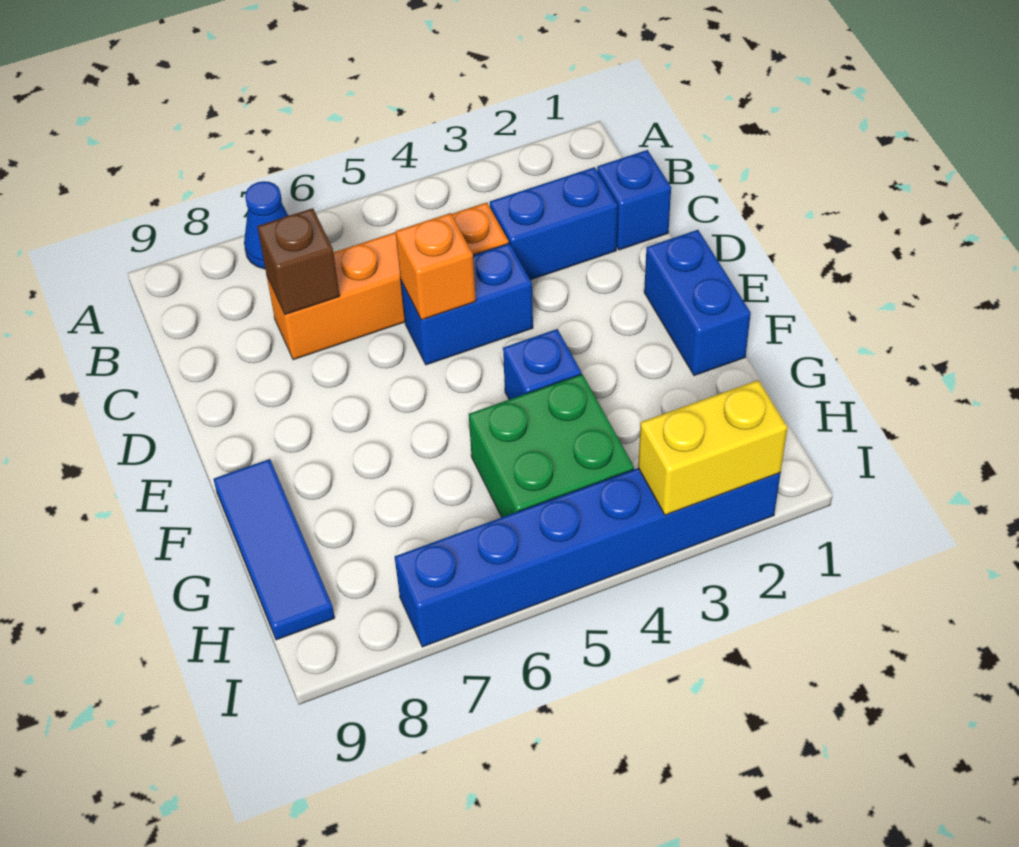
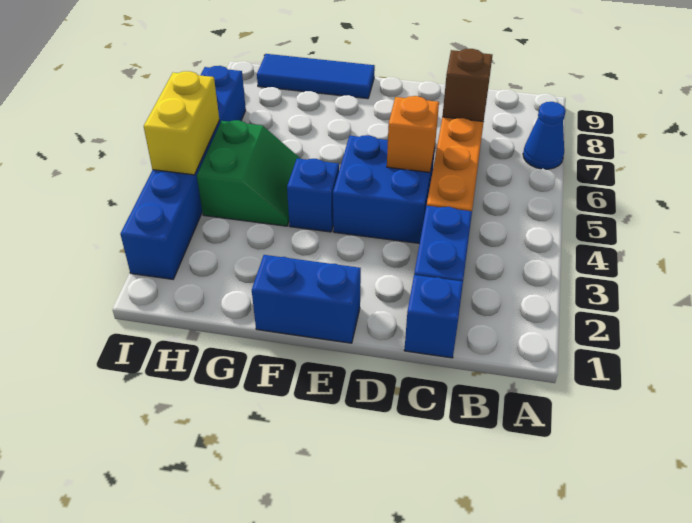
blue 1x2 brick [401,243,533,365] -> blue 2x2 brick [333,135,435,244]
green 2x2 brick [469,374,634,517] -> green 2x2 slope [197,120,301,226]
yellow 1x2 brick [638,380,788,515] -> yellow 1x2 brick moved to [144,71,219,175]

